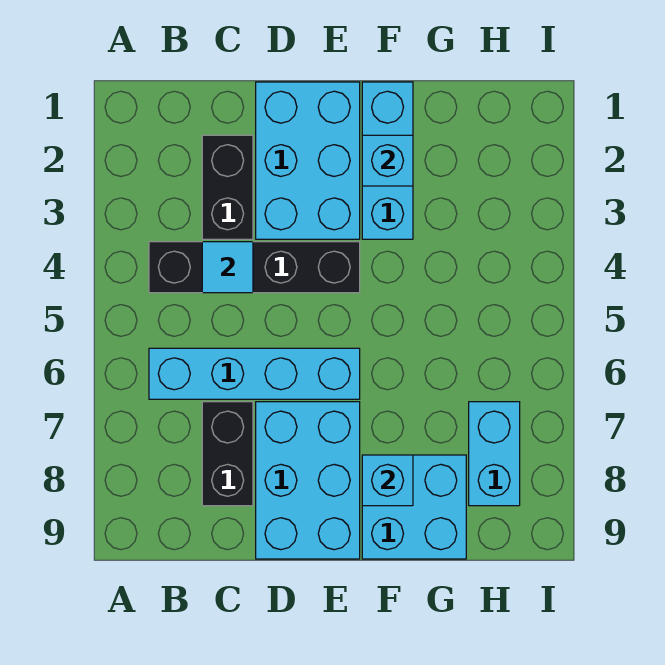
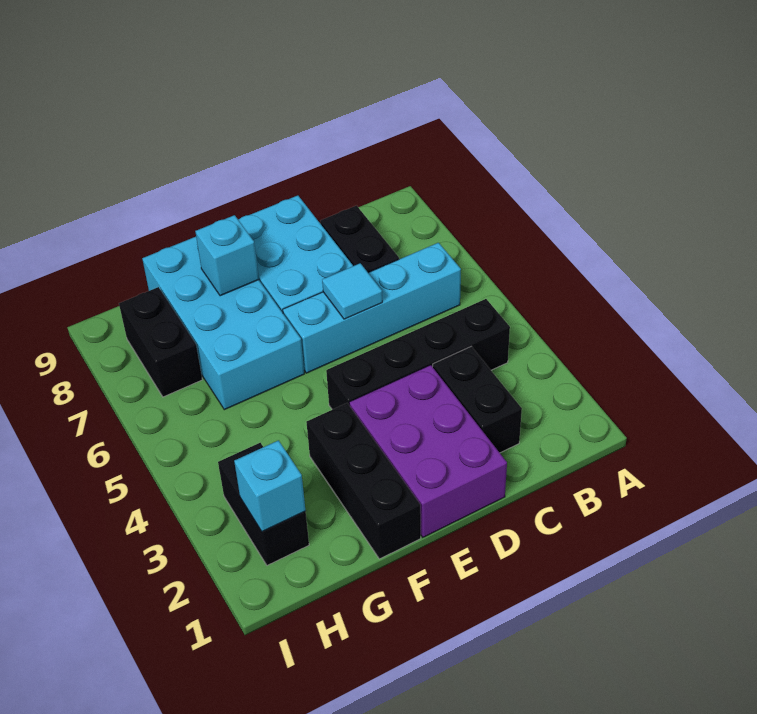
cyan 1x1 tile [202,242,253,293] -> cyan 1x1 tile moved to [322,263,382,319]
cyan 2x3 brick [256,82,360,239] -> purple 2x3 brick [349,365,507,537]
cyan 1x3 brick [362,82,413,239] -> black 1x3 brick [306,403,421,559]
cyan 1x1 brick [362,135,413,186] -> cyan 1x1 brick moved to [234,440,306,532]
cyan 2x2 brick [362,455,466,559] -> cyan 2x4 brick [142,237,304,410]
none -> black 1x2 brick [218,443,309,565]
cyan 1x2 brick [469,402,520,506] -> black 1x2 brick [119,287,202,397]

